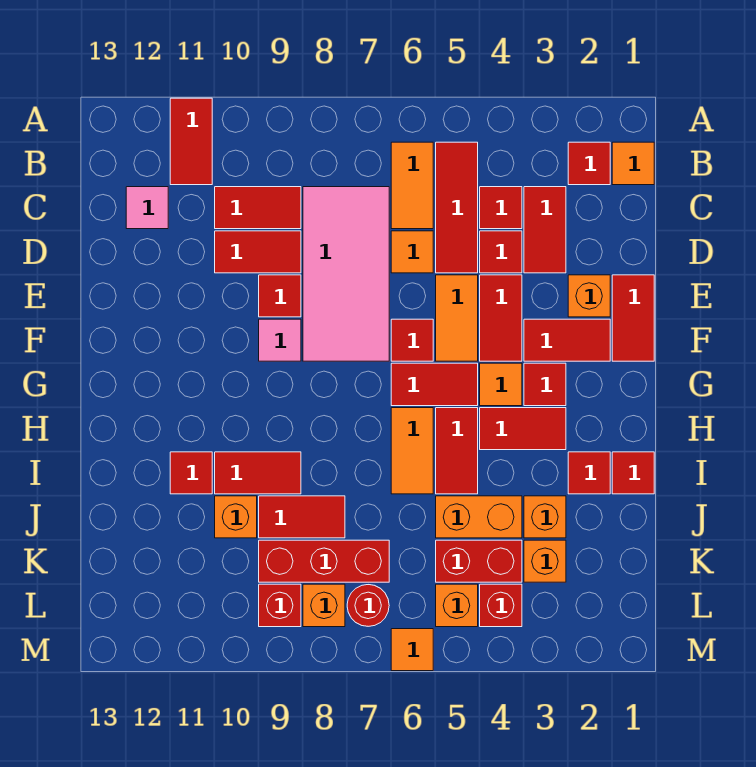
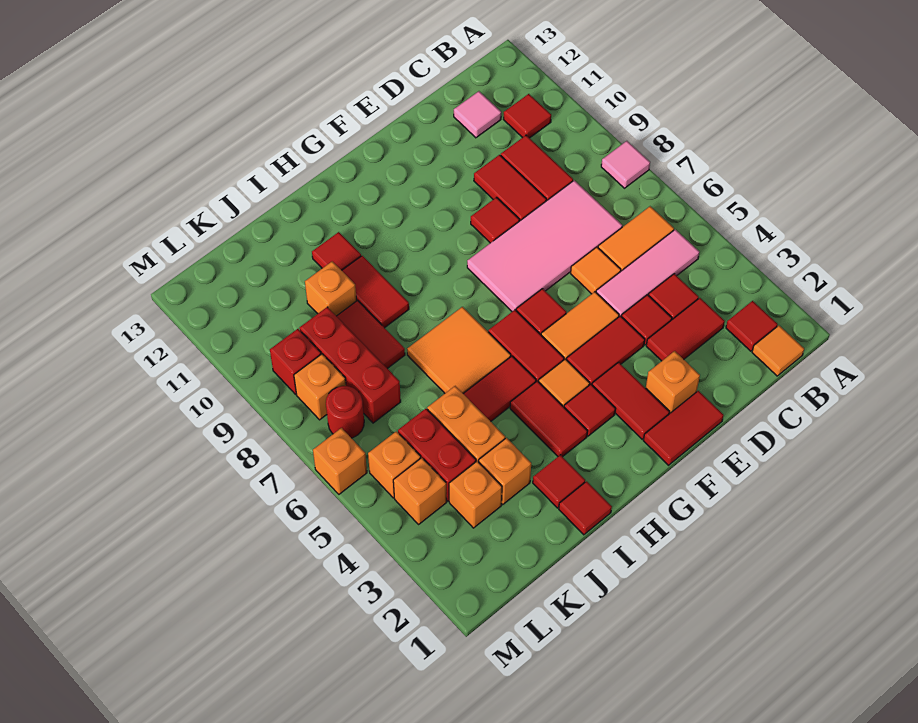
red 1x2 tile [170,98,212,185] -> red 1x1 tile [503,94,551,138]
red 1x3 tile [436,142,478,273] -> pink 1x3 tile [596,229,699,316]
pink 1x1 tile [259,319,301,361] -> pink 1x1 tile moved to [601,141,650,188]
orange 1x2 tile [391,408,433,494] -> orange 2x2 tile [407,307,511,393]
red 1x1 brick [480,584,522,627] -> orange 1x1 brick [393,458,447,524]
orange 1x1 tile [391,629,433,671] -> orange 1x1 brick [313,428,367,494]

